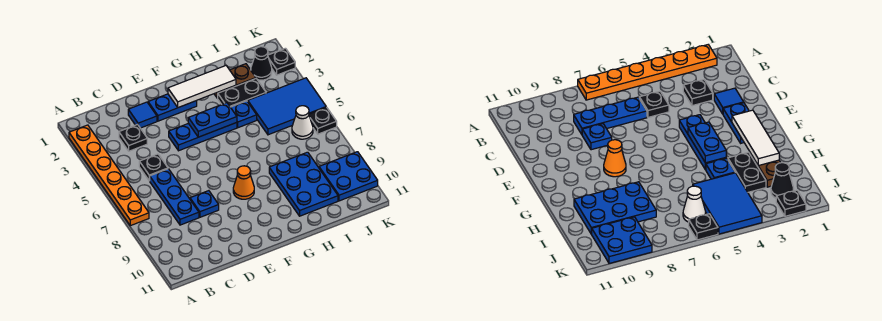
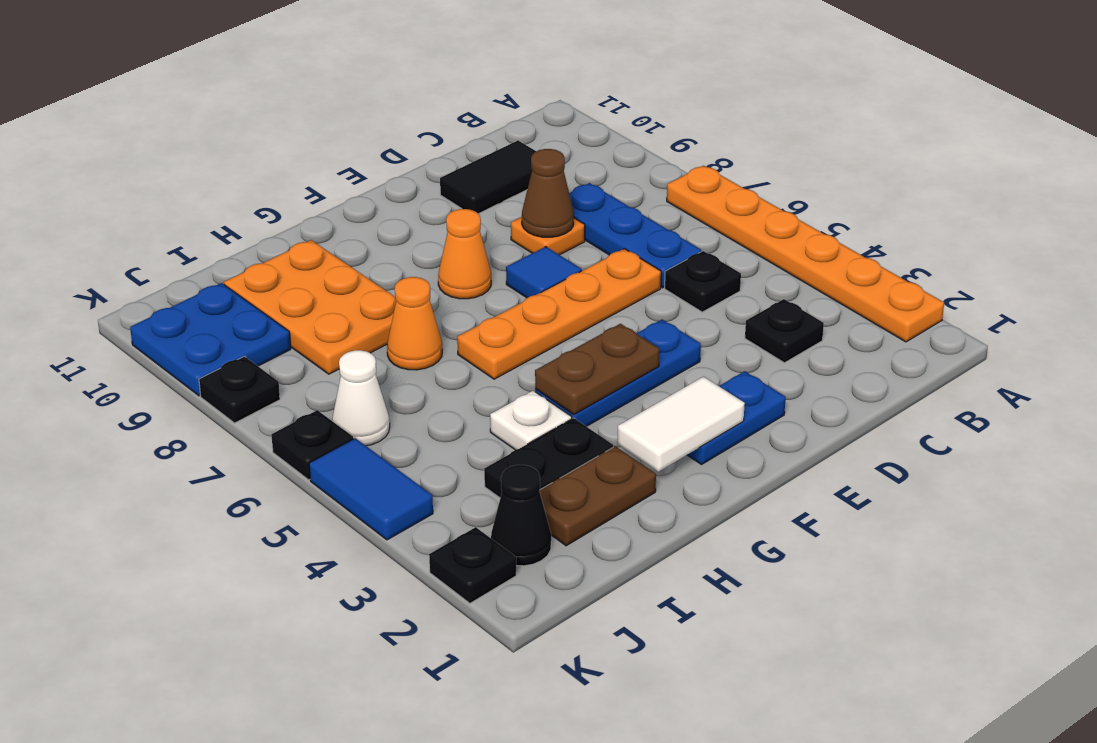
none -> black 1x2 tile [440,141,536,214]
blue 1x1 tile [128,102,157,128] -> blue 1x1 tile moved to [506,247,582,298]
none -> orange 1x4 plate [457,249,661,379]
blue 1x1 plate [190,191,219,217] -> orange 1x1 plate [511,217,585,255]
none -> brown 1x1 cone [522,149,574,237]
white 1x3 tile [168,66,236,107] -> white 1x2 tile [617,377,745,472]
blue 1x2 plate [188,103,237,137] -> brown 1x2 plate [535,324,659,414]
blue 1x1 plate [231,101,257,128] -> white 1x1 plate [490,391,572,450]
none -> orange 1x1 cone [387,277,442,370]
blue 2x3 plate [269,152,338,216] -> orange 2x3 plate [224,240,396,374]
blue 2x3 tile [248,78,326,135] -> blue 1x2 tile [309,438,433,540]
none -> black 1x1 plate [199,356,280,423]

